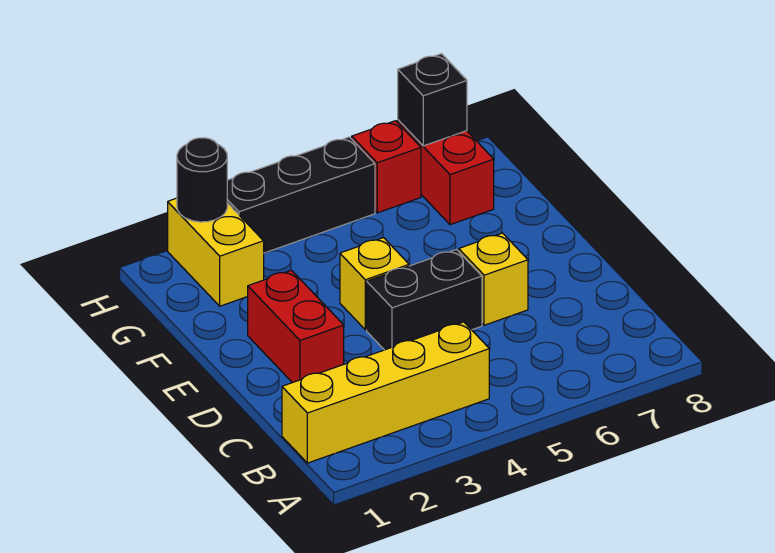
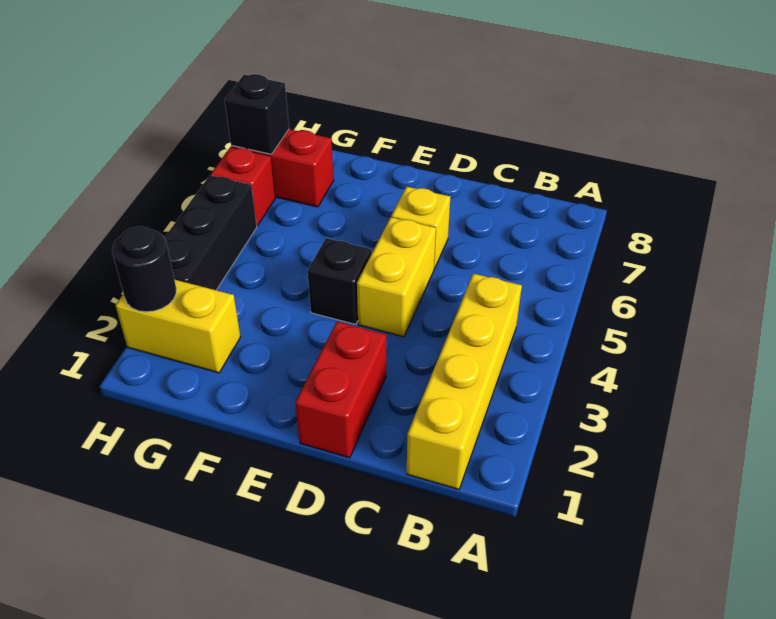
red 1x2 brick [248,270,344,383] -> red 1x2 brick turned to [295,322,386,458]
black 1x2 brick [367,249,482,350] -> yellow 1x2 brick [357,217,436,337]
yellow 1x1 brick [340,238,409,330] -> black 1x1 brick [308,238,372,324]

